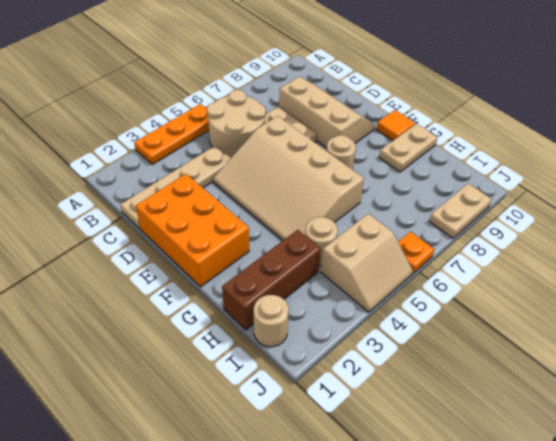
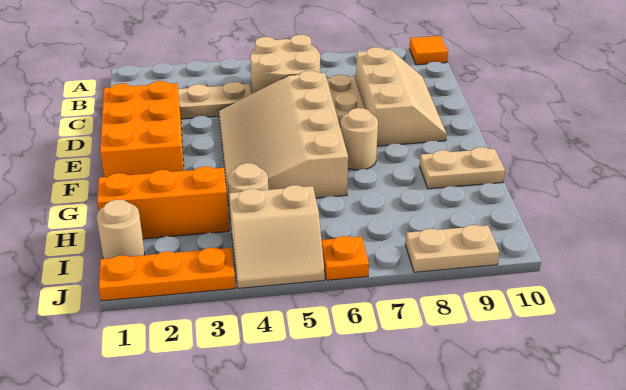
orange 1x3 plate [134,104,209,164] -> orange 1x3 plate moved to [99,248,235,301]
orange 1x1 tile [376,110,415,141] -> orange 1x1 tile moved to [409,36,448,65]
brown 1x3 brick [222,230,321,330] -> orange 1x3 brick [97,166,229,239]

